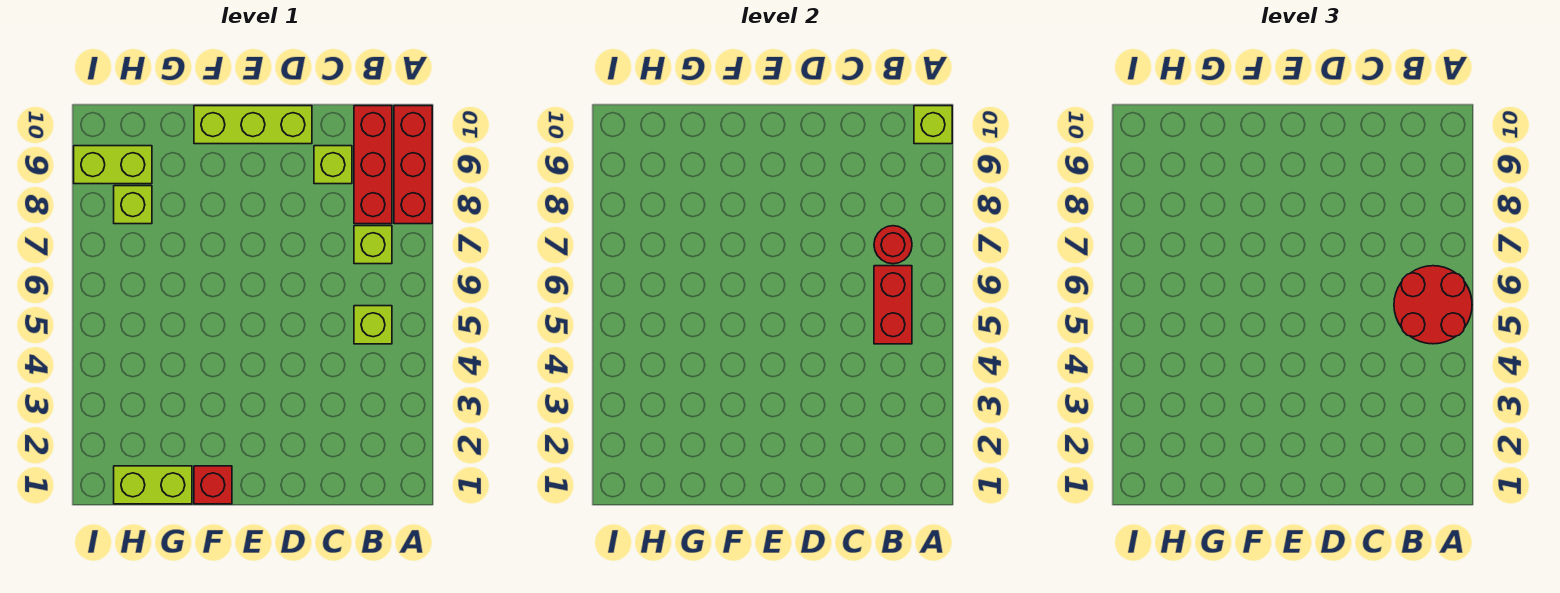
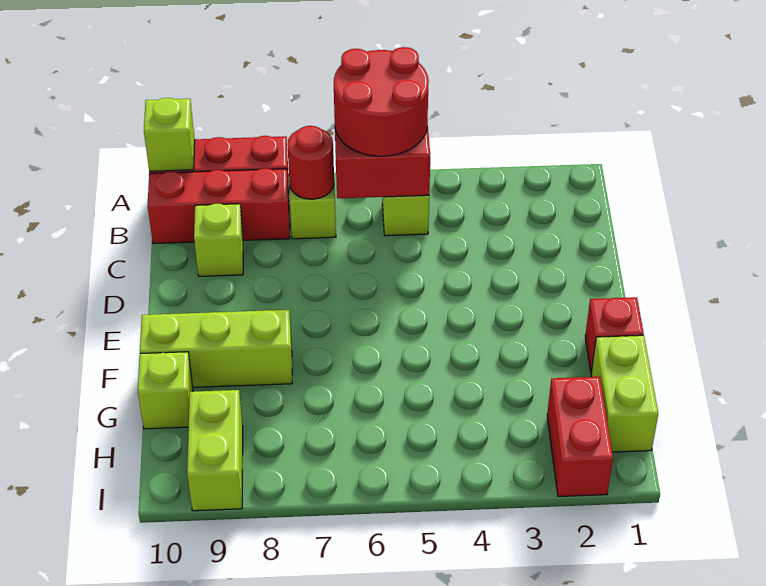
lime 1x3 brick [194,106,312,144] -> lime 1x3 brick turned to [140,310,292,387]
none -> red 1x2 brick [547,377,613,497]
lime 1x1 brick [114,186,152,224] -> lime 1x1 brick moved to [138,352,193,429]

